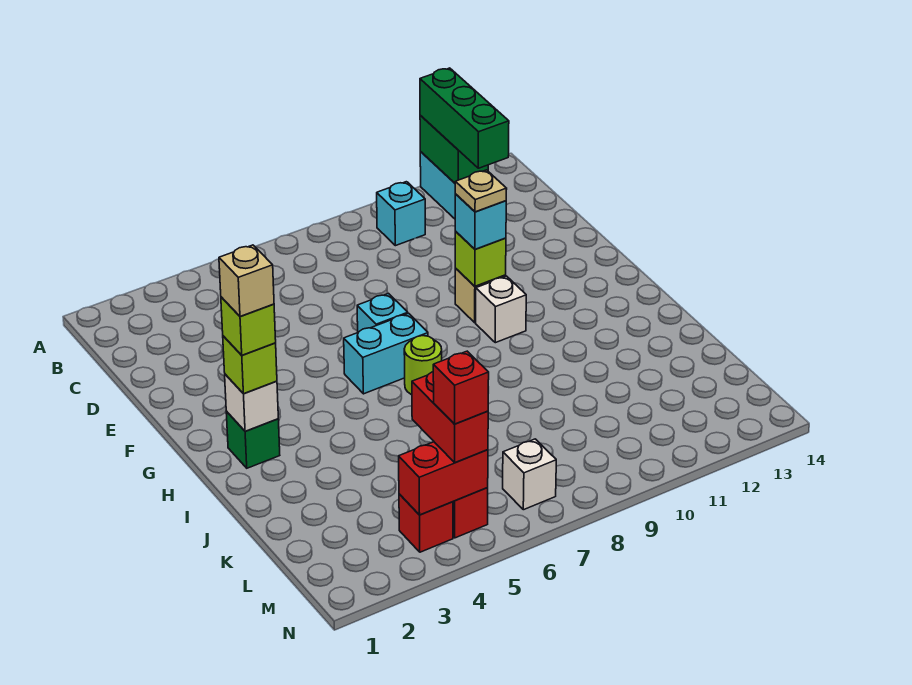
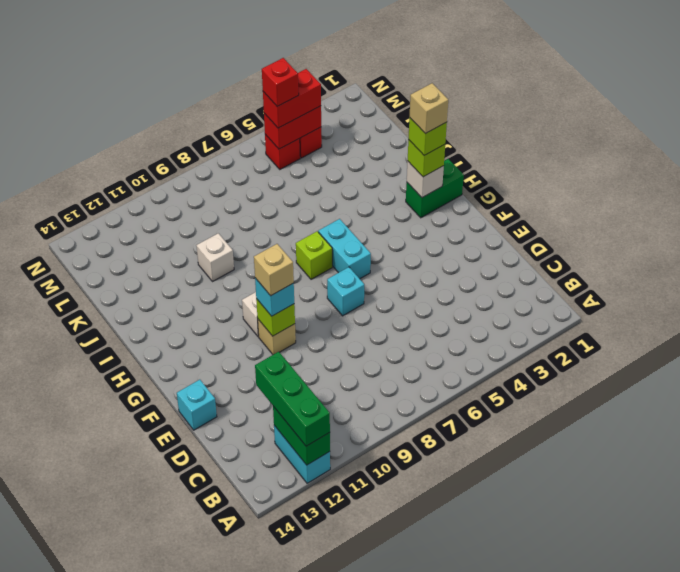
cyan 1x1 brick [377,182,425,246] -> cyan 1x1 brick moved to [177,380,217,430]
tan 1x1 plate [455,170,507,212] -> tan 1x1 brick [254,244,294,296]
cyan 1x2 brick [344,313,428,394] -> cyan 1x2 brick turned to [318,219,371,279]
green 1x1 brick [226,412,280,468] -> green 1x2 brick [406,159,464,218]
lime 1x1 round brick [404,336,442,395] -> lime 1x1 brick [296,231,332,279]
red 1x2 brick [412,372,488,462] -> red 1x2 brick turned to [263,69,321,128]
white 1x1 brick [503,439,556,510] -> white 1x1 brick moved to [196,233,234,282]

